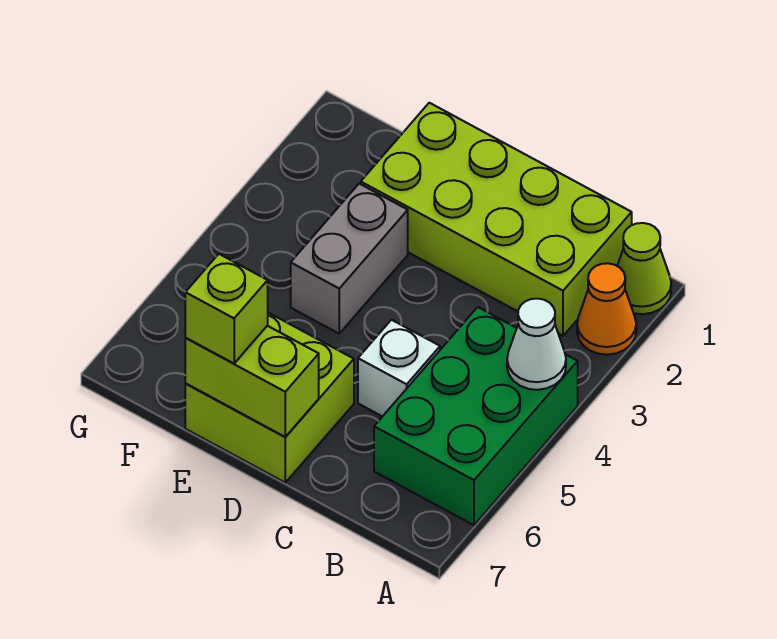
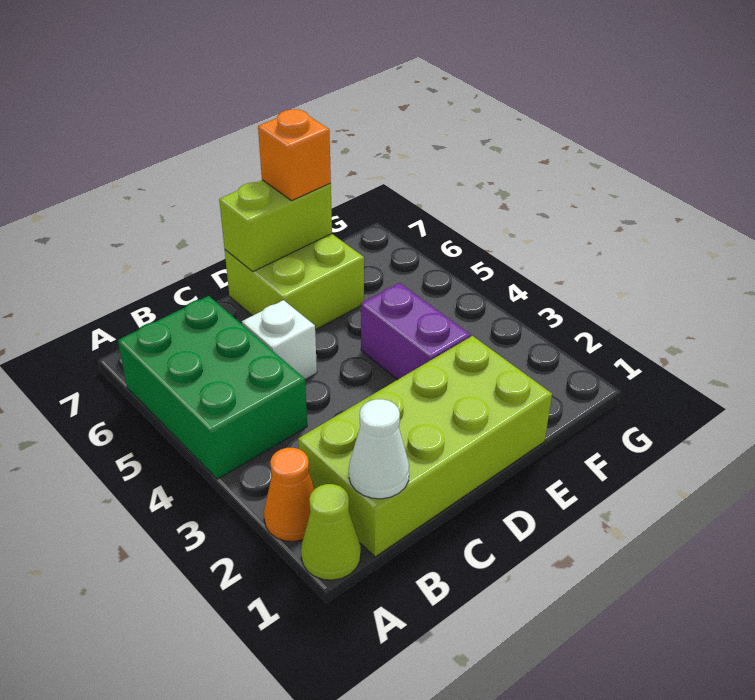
white 1x1 cone [507,299,566,390] -> white 1x1 cone moved to [349,399,409,499]
grey 1x2 brick [291,184,408,334] -> purple 1x2 brick [361,283,471,380]
lime 1x1 brick [185,254,268,363] -> orange 1x1 brick [258,109,331,201]

